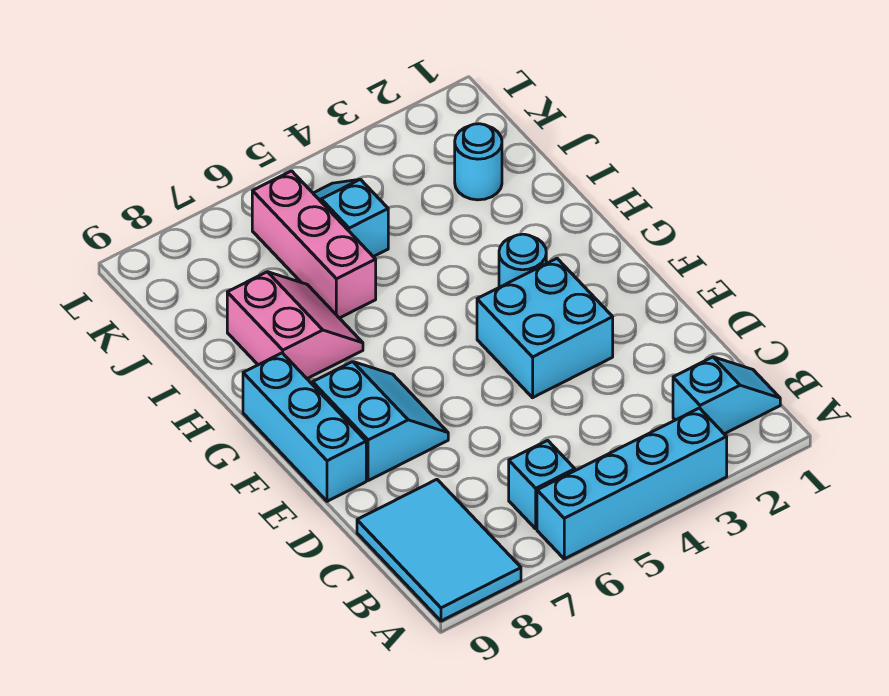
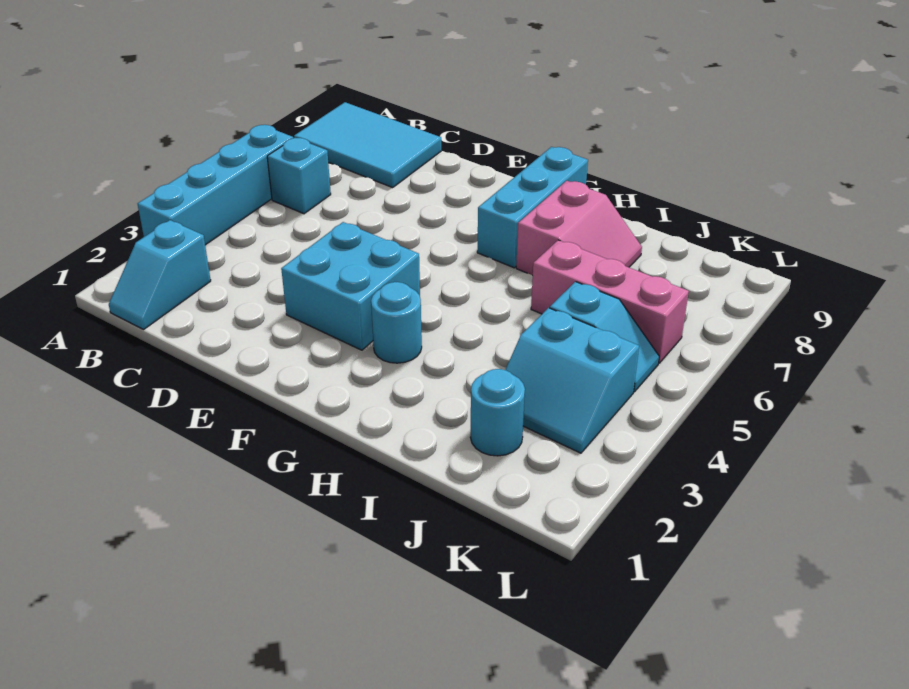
cyan 2x2 slope [313,362,448,481] -> cyan 2x2 slope moved to [505,308,639,453]
cyan 1x3 brick [243,353,366,501] -> cyan 1x3 brick turned to [477,147,588,268]
pink 2x2 slope [227,272,363,379] -> pink 2x2 slope turned to [516,181,642,275]

